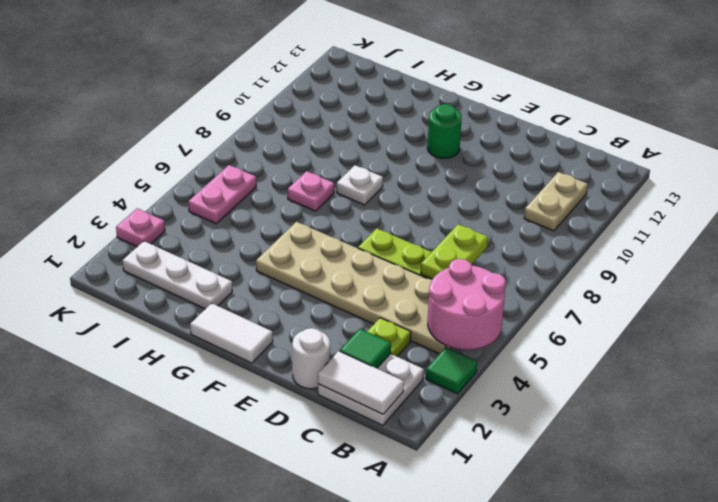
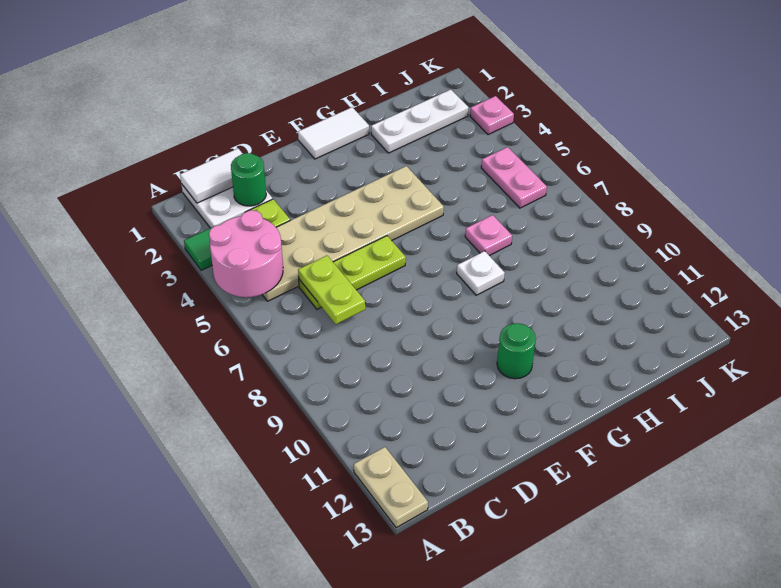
tan 1x2 plate [524,172,588,231] -> tan 1x2 plate moved to [354,447,428,528]
green 1x1 tile [340,329,391,368] -> green 1x1 round brick [231,153,266,206]
white 1x1 round brick [292,328,330,389] -> none

